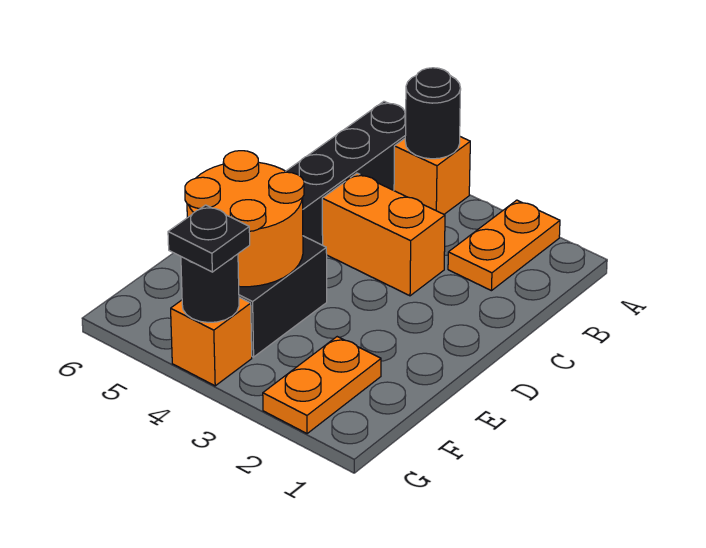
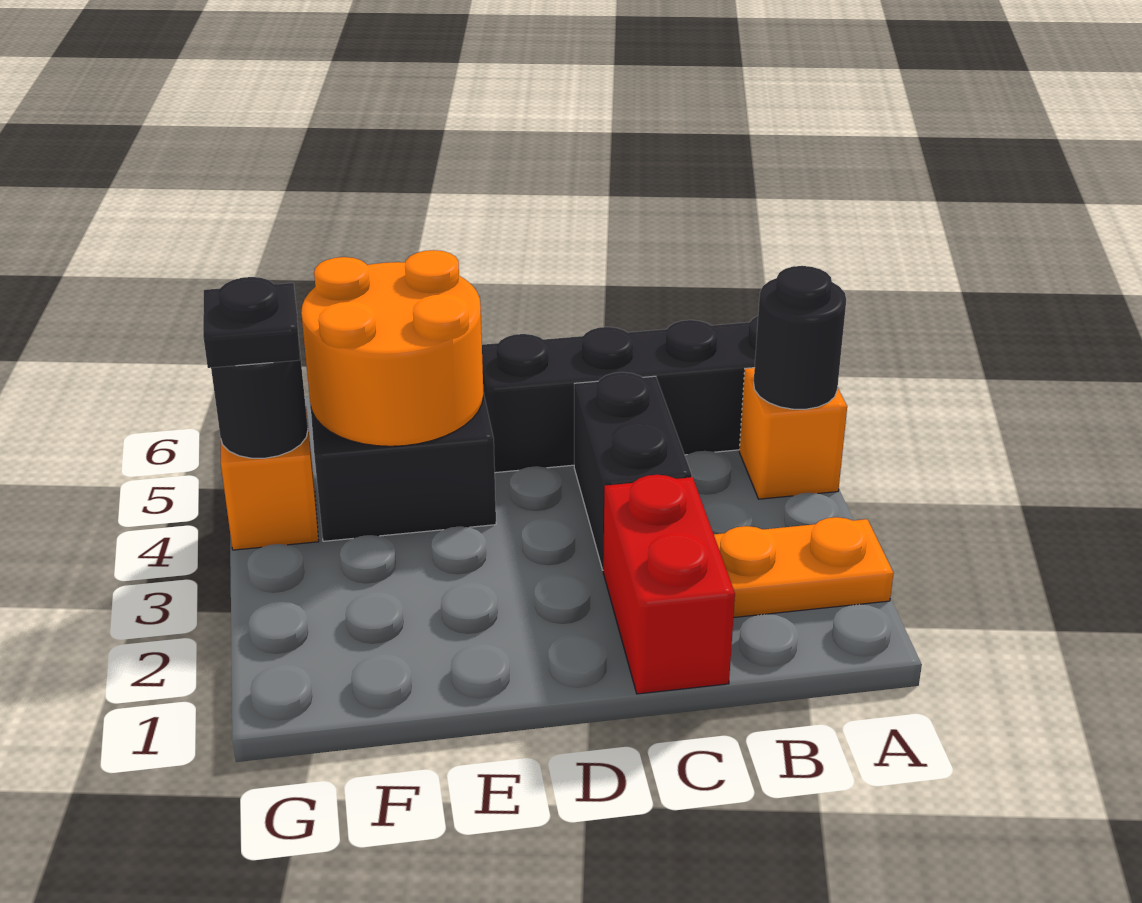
none -> red 1x2 brick [603,475,735,694]
orange 1x2 brick [322,173,445,296] -> black 1x2 brick [574,372,692,570]
orange 1x2 plate [263,337,381,434] -> none

